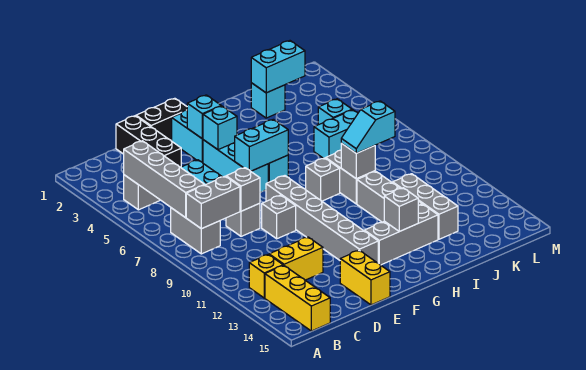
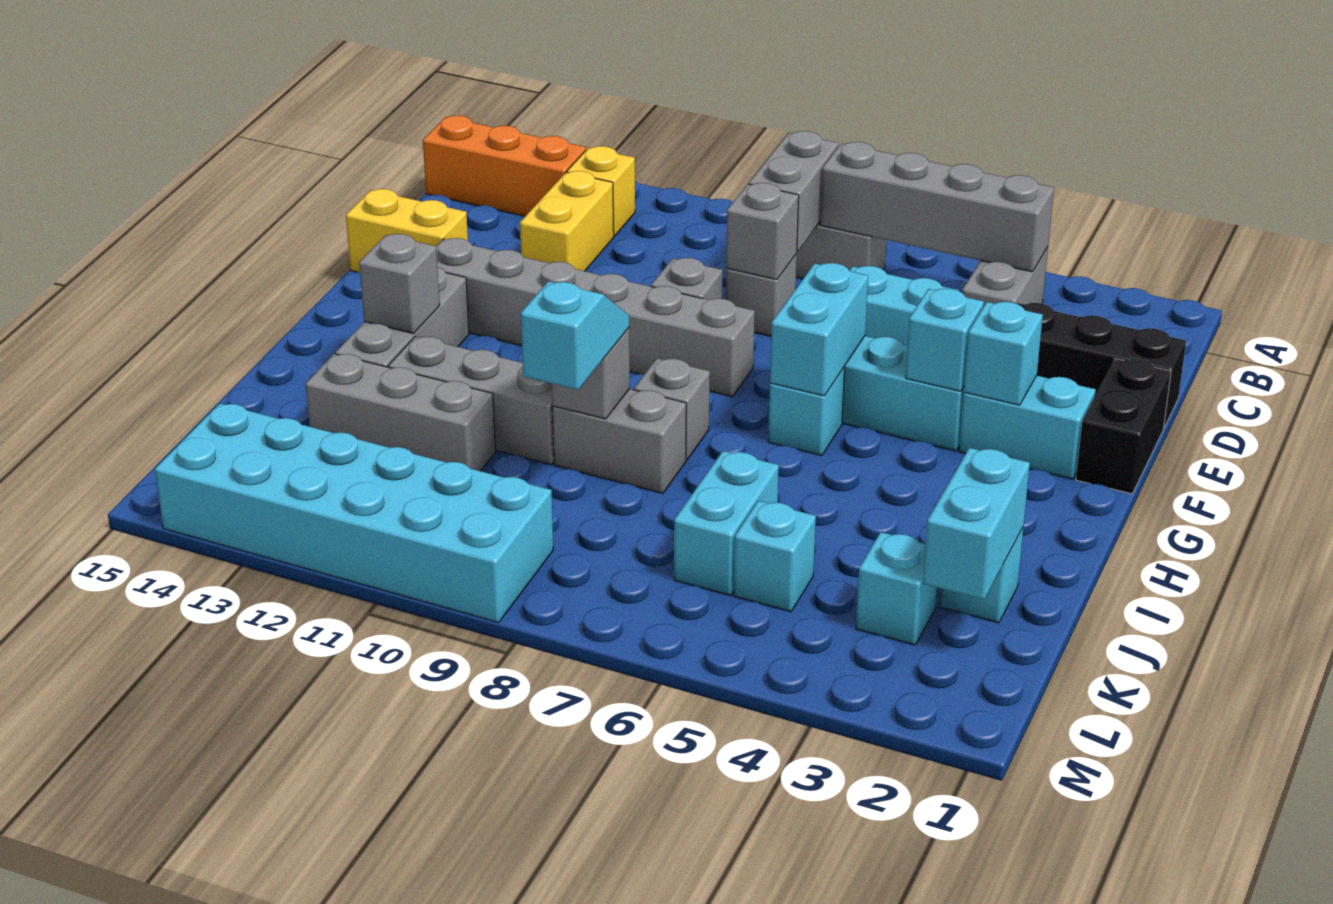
yellow 1x3 brick [265,265,330,331] -> orange 1x3 brick [423,115,586,216]
none -> cyan 1x1 brick [856,532,937,645]
none -> cyan 2x6 brick [155,403,553,623]

